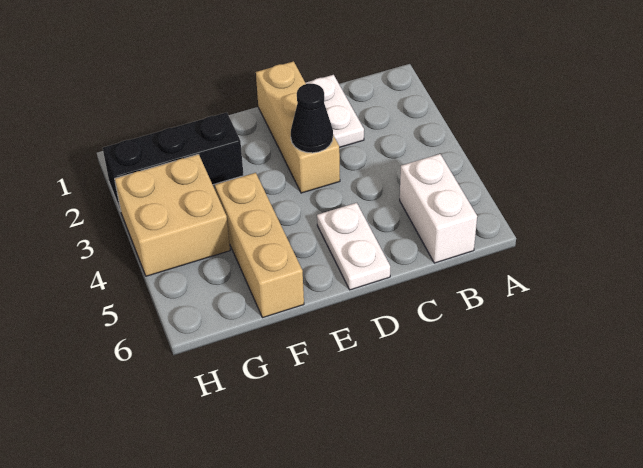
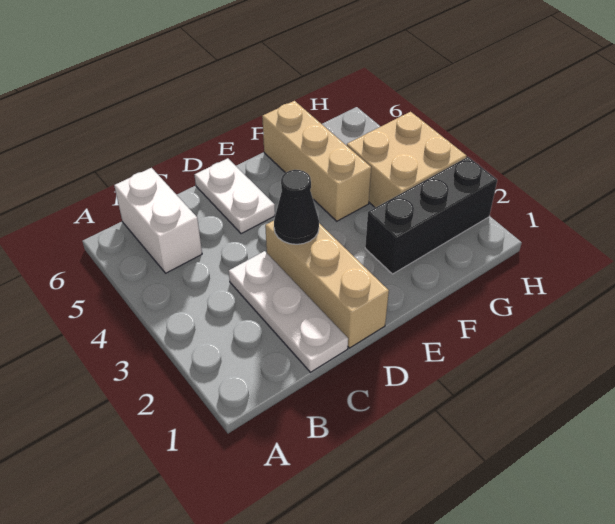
white 1x2 plate [306,75,364,147] -> white 1x3 plate [229,251,348,372]

